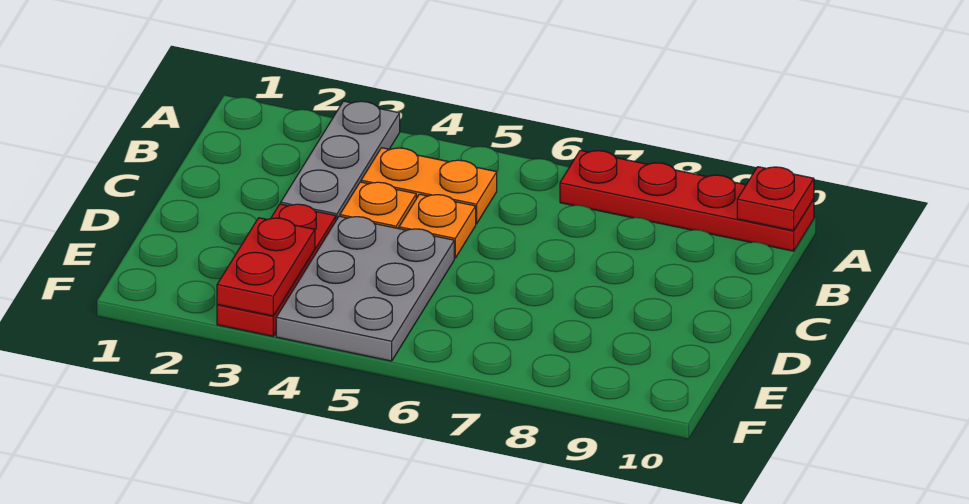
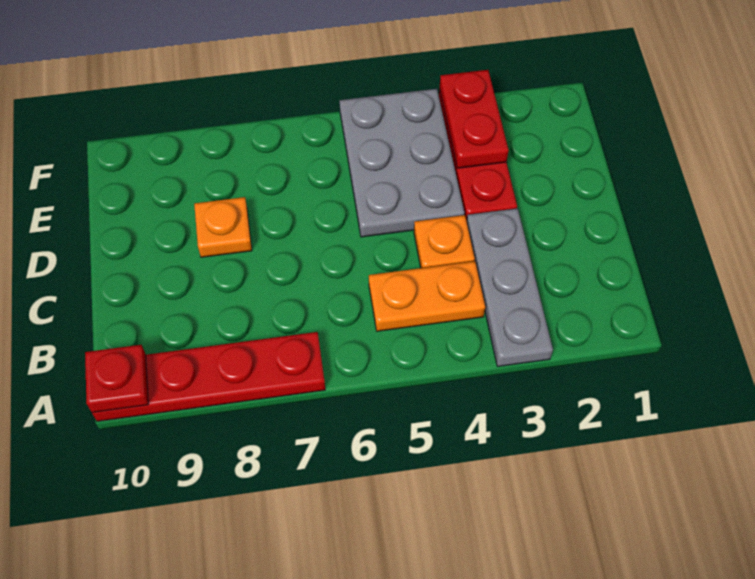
orange 1x1 plate [399,194,476,258] -> orange 1x1 plate moved to [194,197,252,257]

